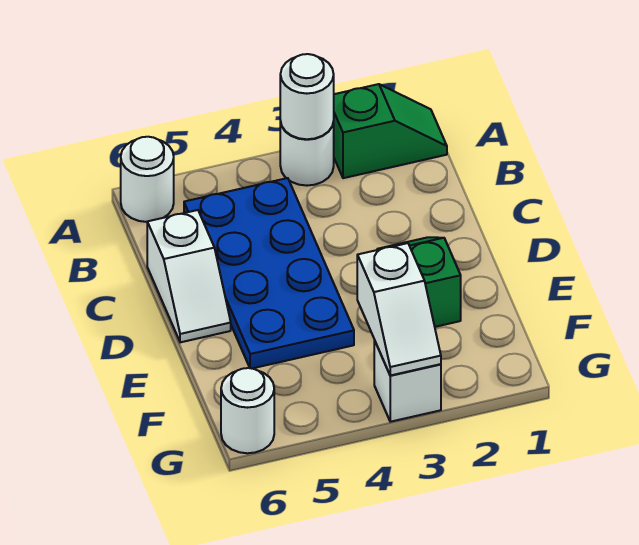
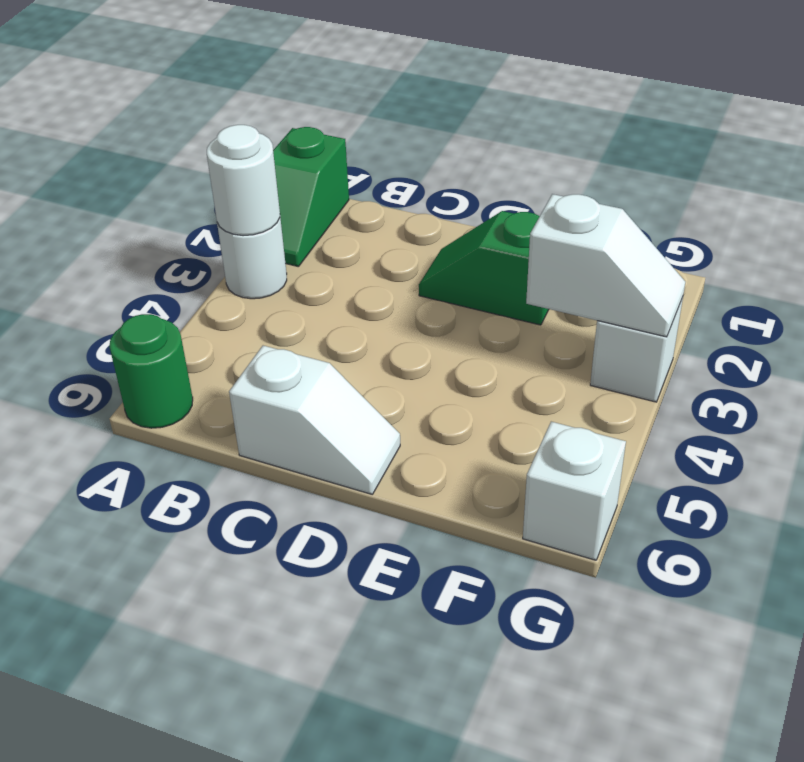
green 1x2 slope [333,84,447,178] -> green 1x2 slope turned to [273,127,349,267]
white 1x1 round brick [121,137,174,222] -> green 1x1 round brick [109,314,193,428]
blue 2x4 plate [184,178,354,369] -> none
white 1x1 round brick [221,368,274,453] -> white 1x1 brick [523,422,626,560]

